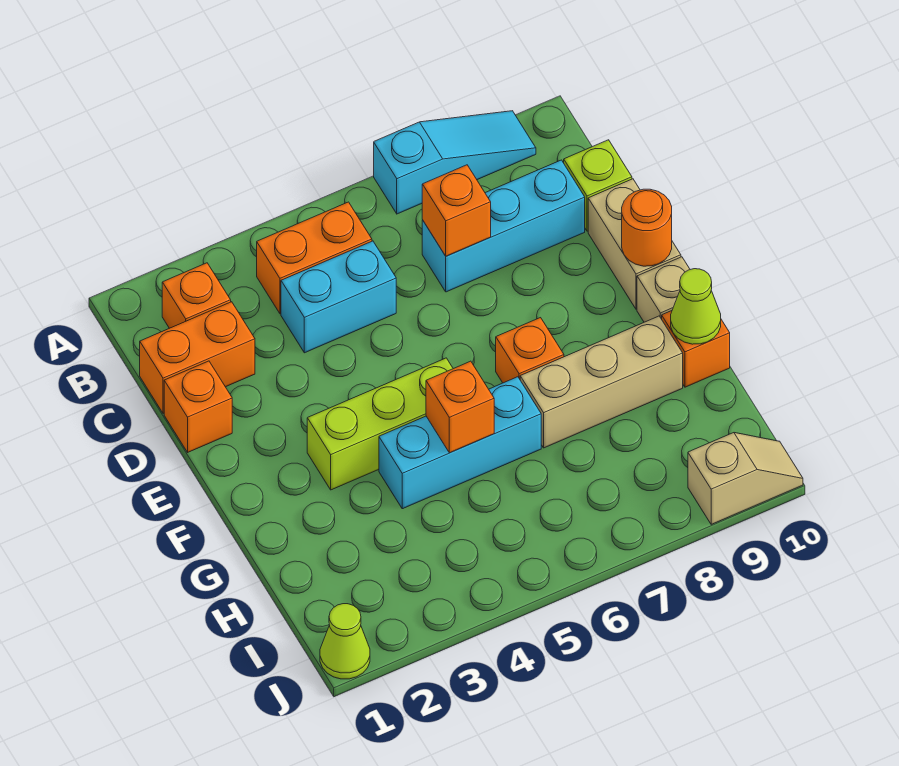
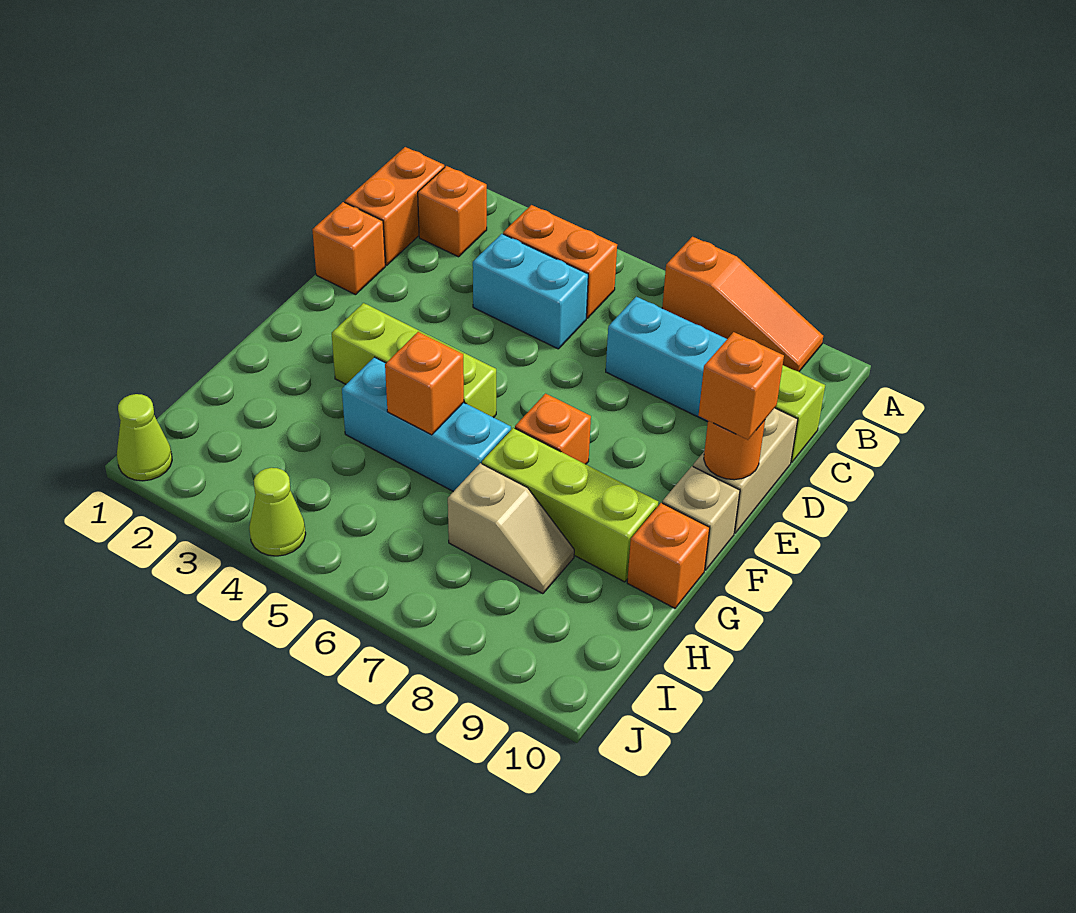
cyan 1x3 slope [374,111,536,214] -> orange 1x3 slope [662,237,823,372]
orange 1x2 brick [140,302,255,413] -> orange 1x2 brick turned to [345,147,445,265]
orange 1x1 brick [422,165,491,256] -> orange 1x1 brick moved to [699,332,784,440]
tan 1x3 brick [520,316,683,448] -> lime 1x3 brick [482,428,658,582]
lime 1x1 cone [671,269,721,344] -> lime 1x1 cone moved to [249,468,306,556]
tan 1x2 slope [688,433,803,524] -> tan 1x2 slope moved to [448,463,574,594]

